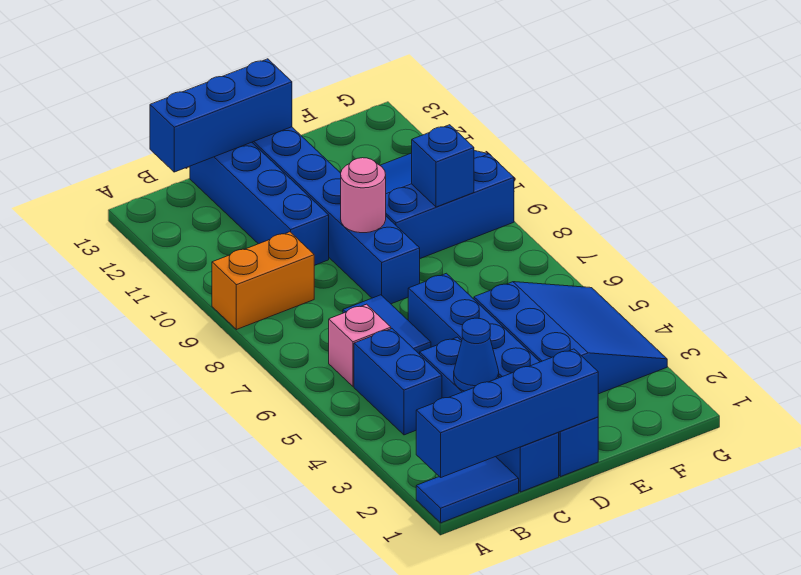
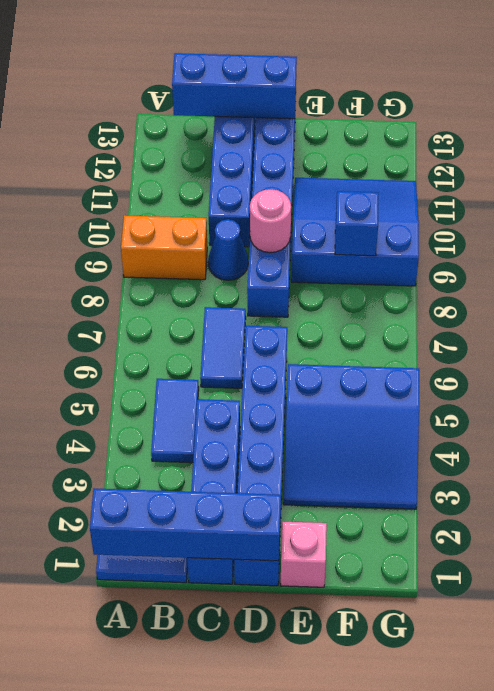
blue 1x2 brick [354,329,442,435] -> blue 1x2 tile [151,379,199,463]
pink 1x1 brick [329,304,391,387] -> pink 1x1 brick moved to [281,522,327,587]
blue 1x1 cone [454,318,499,391] -> blue 1x1 cone moved to [208,219,248,280]
blue 3x3 slope [474,282,667,394] -> blue 3x3 slope turned to [284,364,419,509]

